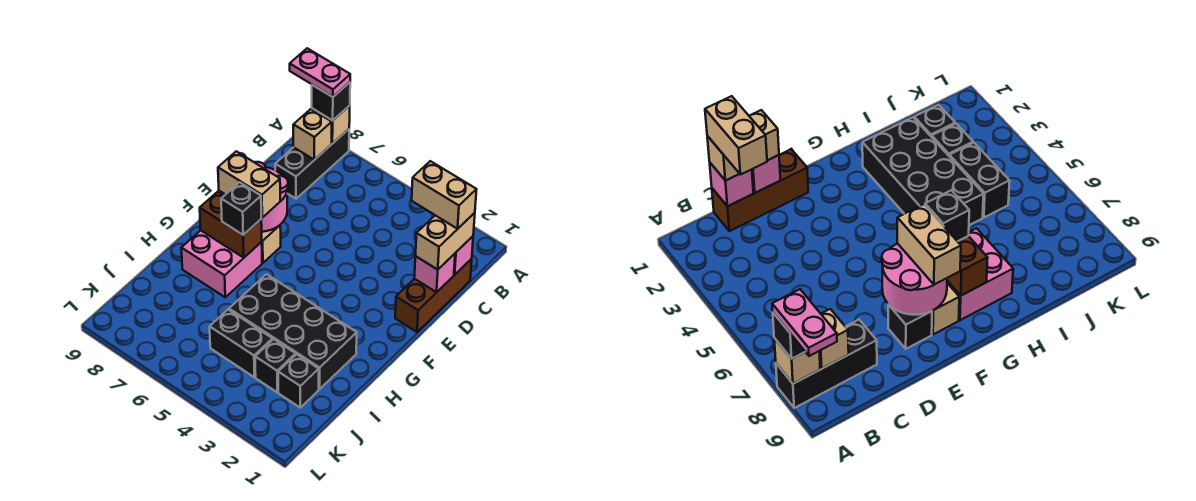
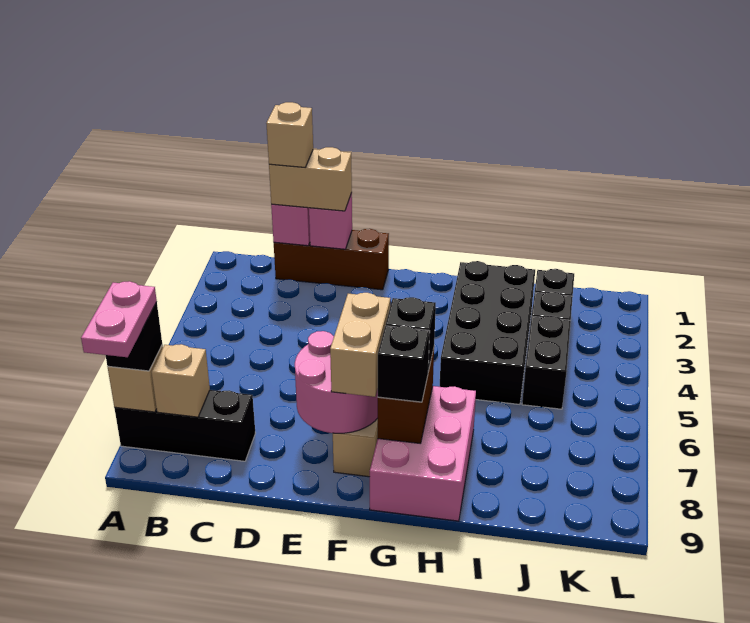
tan 1x2 brick [412,161,477,229] -> tan 1x1 brick [266,102,313,167]
black 1x1 brick [888,304,932,349] -> black 1x1 brick moved to [378,325,430,402]
pink 2x2 brick [181,230,262,297] -> pink 2x3 brick [370,386,476,521]

